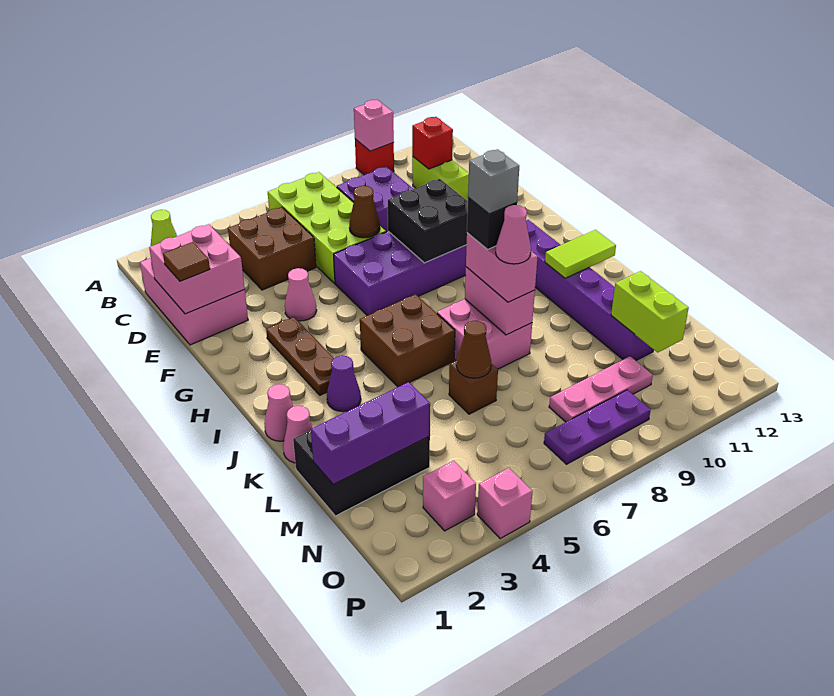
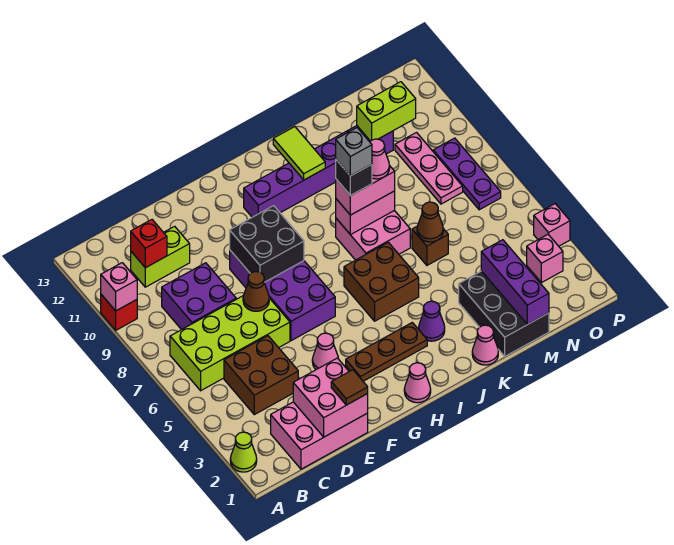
pink 1x1 cone [264,384,293,441] -> pink 1x1 cone moved to [404,363,431,403]

